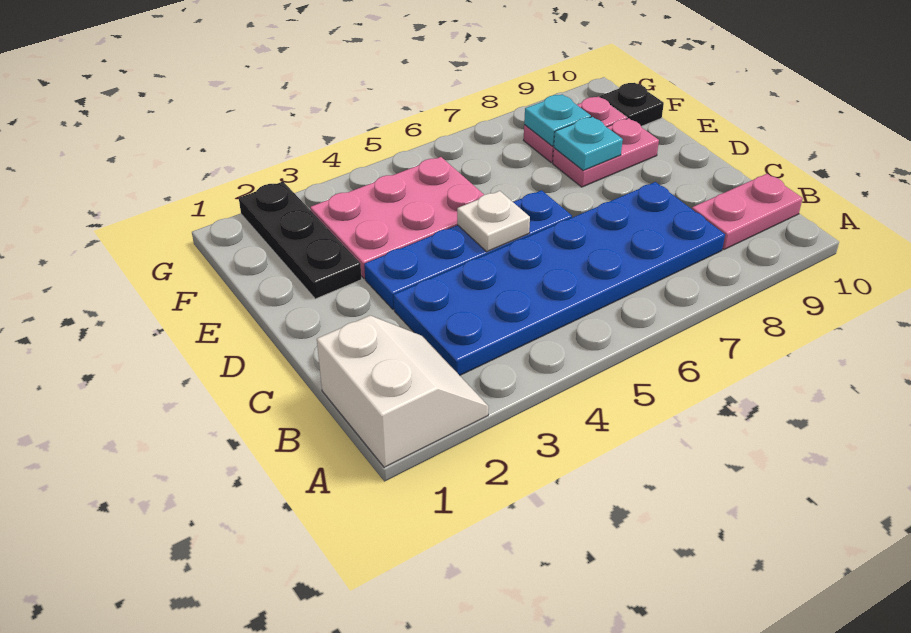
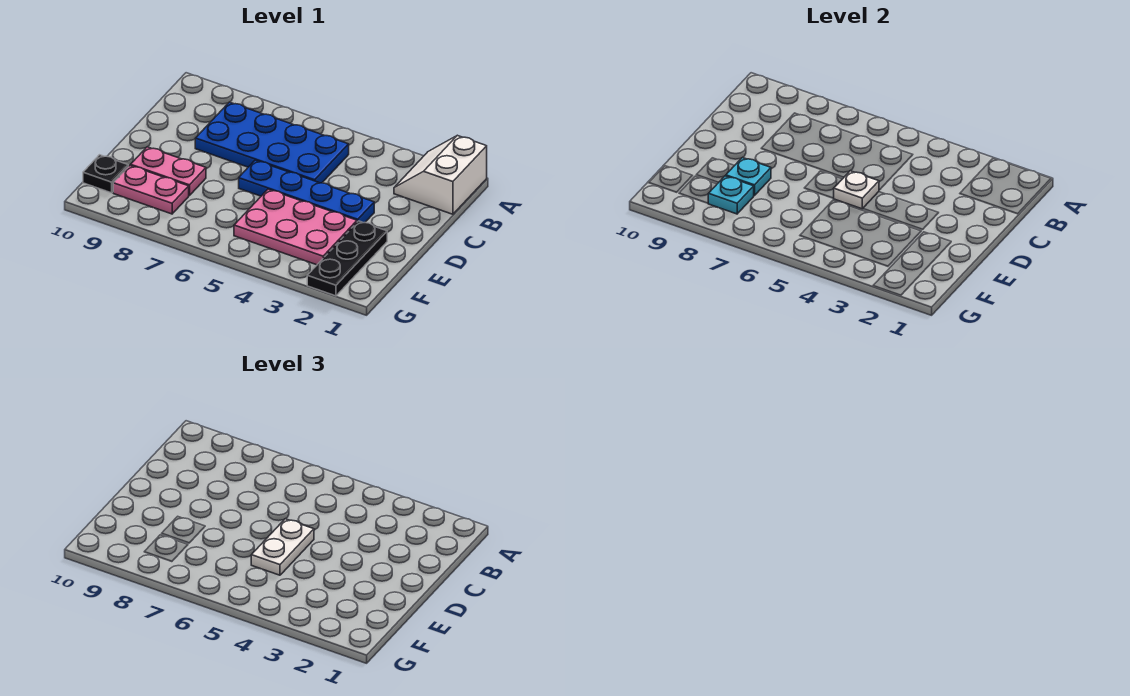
blue 2x6 plate [394,182,725,375] -> blue 2x4 plate [195,102,349,183]
pink 1x2 plate [692,174,803,250] -> none
none -> white 1x2 plate [251,519,314,575]

